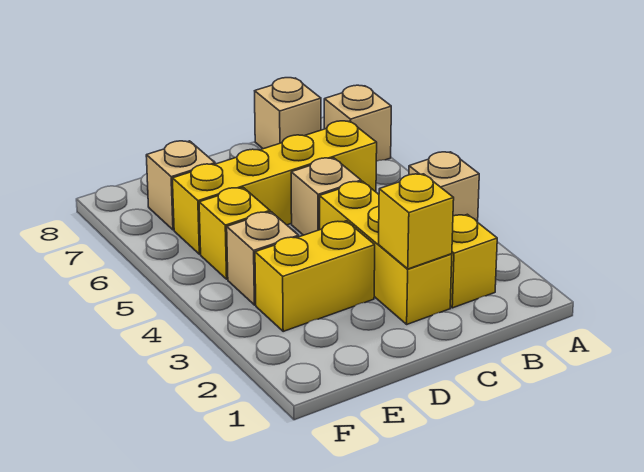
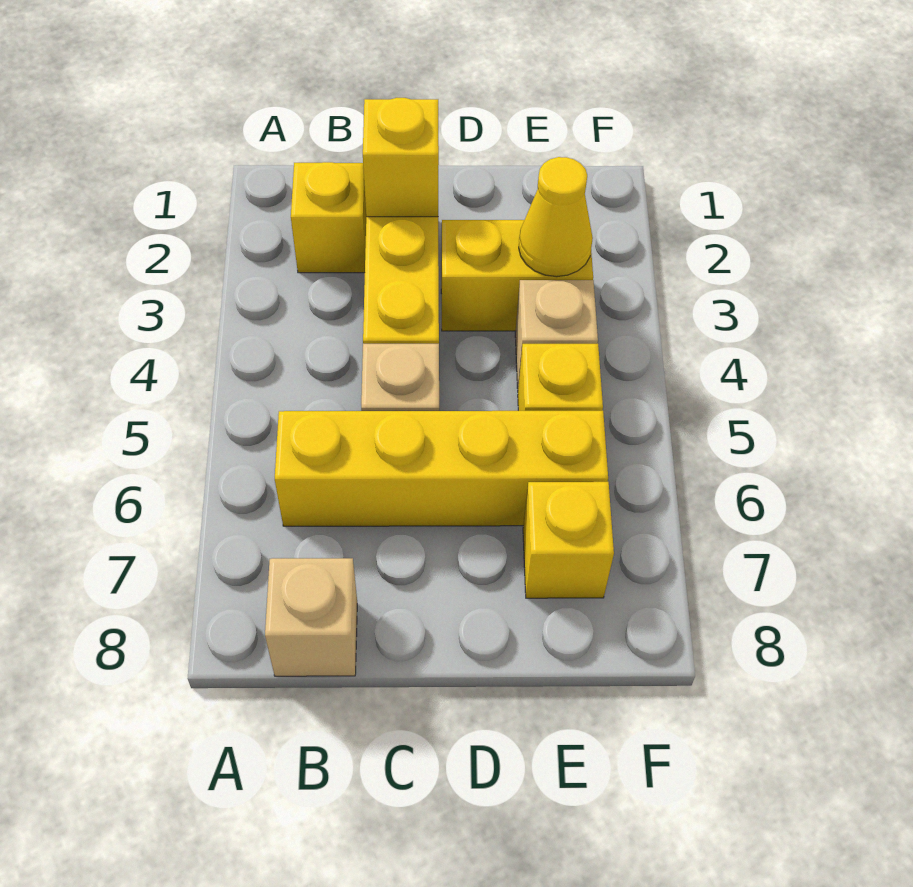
tan 1x1 brick [409,152,479,222] -> none
tan 1x1 brick [324,85,391,161] -> none
none -> yellow 1x1 cone [519,157,593,277]
tan 1x1 brick [146,141,215,230] -> yellow 1x1 brick [523,482,614,598]

